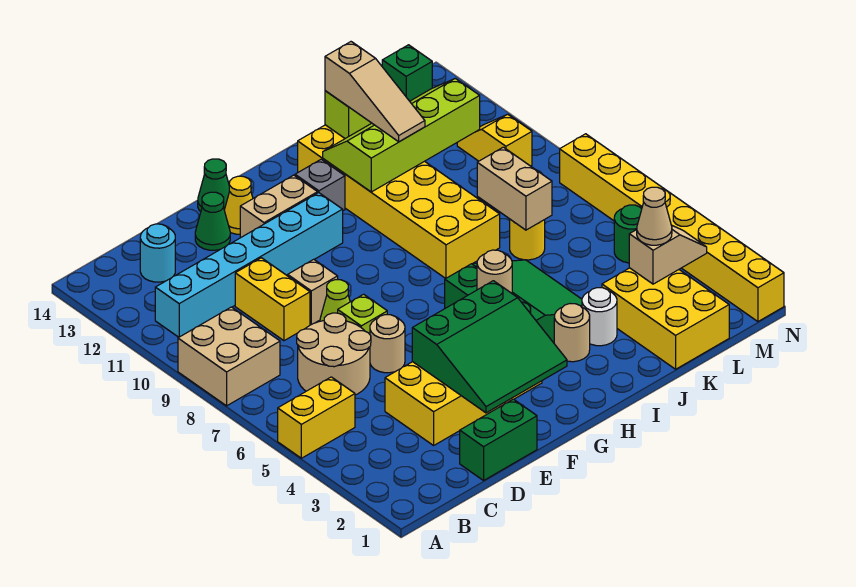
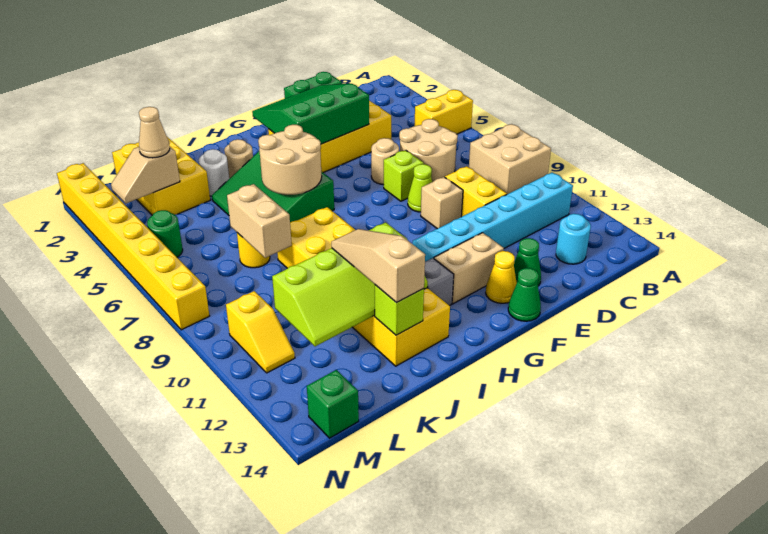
tan 1x1 round brick [477,250,512,293] -> tan 2x2 round brick [258,125,322,195]

